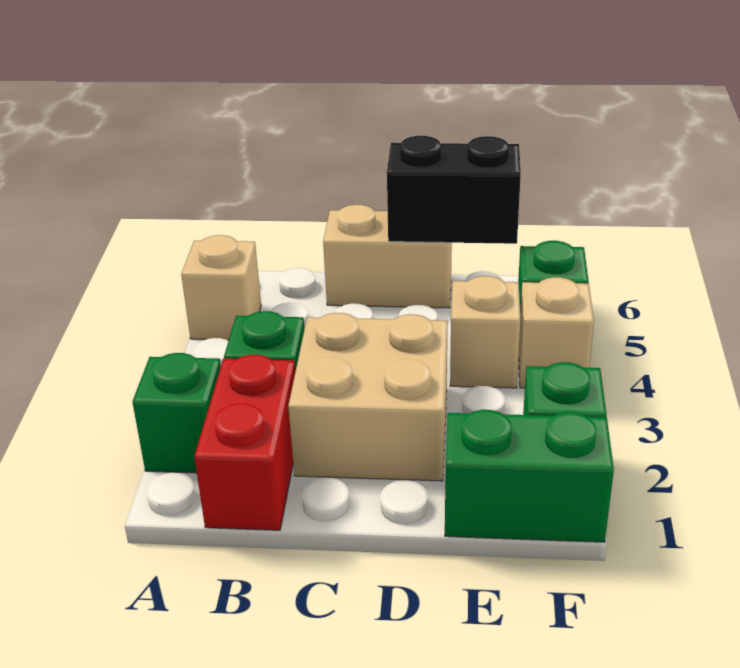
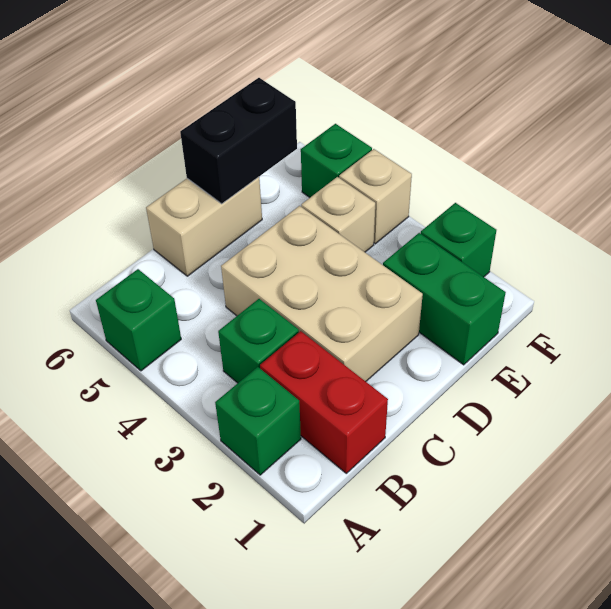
tan 1x1 brick [181,235,261,340] -> green 1x1 brick [96,269,181,371]
tan 2x2 brick [288,313,448,481] -> tan 2x3 brick [221,206,423,381]
green 1x2 brick [445,410,614,542] -> green 1x2 brick turned to [383,233,506,365]

